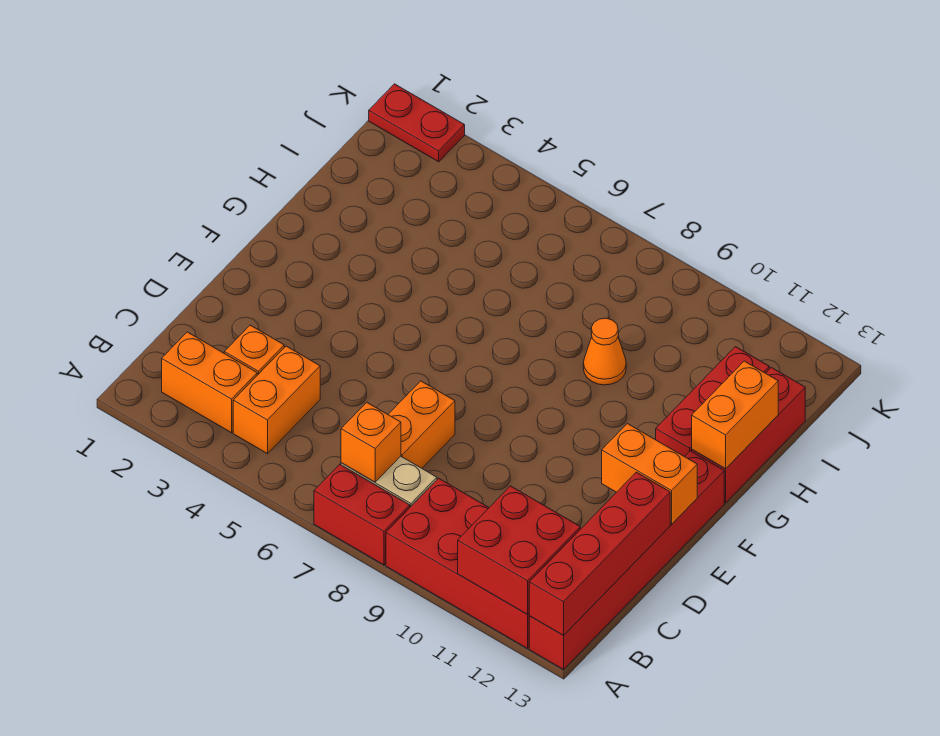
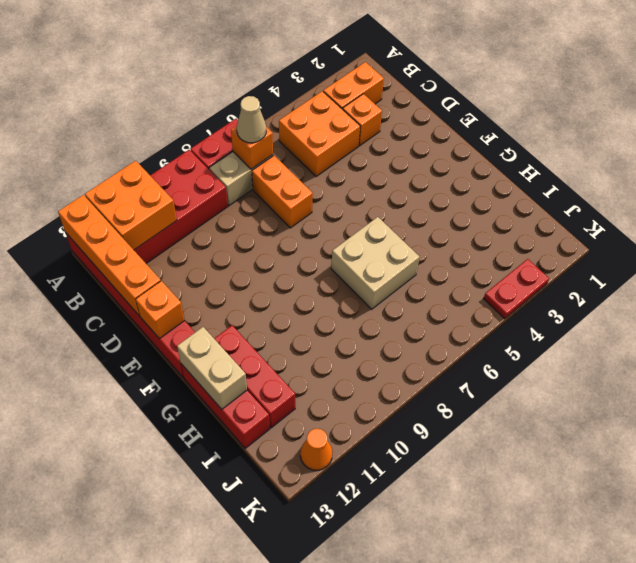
red 2x2 brick [458,486,580,615] -> orange 2x2 brick [85,161,177,250]
red 1x4 brick [529,472,670,635] -> orange 1x4 brick [58,195,161,316]
orange 1x2 brick [233,346,320,454] -> orange 2x2 brick [279,91,360,176]
none -> tan 1x1 cone [237,96,266,143]
orange 1x2 brick [602,424,697,524] -> orange 1x1 brick [136,281,185,339]
none -> tan 2x2 brick [331,217,420,309]
orange 1x2 brick [692,361,778,469] -> tan 1x2 brick [177,327,247,409]
orange 1x1 cone [583,318,626,385] -> orange 1x1 cone moved to [300,429,333,470]
red 1x2 plate [369,84,465,162] -> red 1x2 plate moved to [484,259,549,319]

